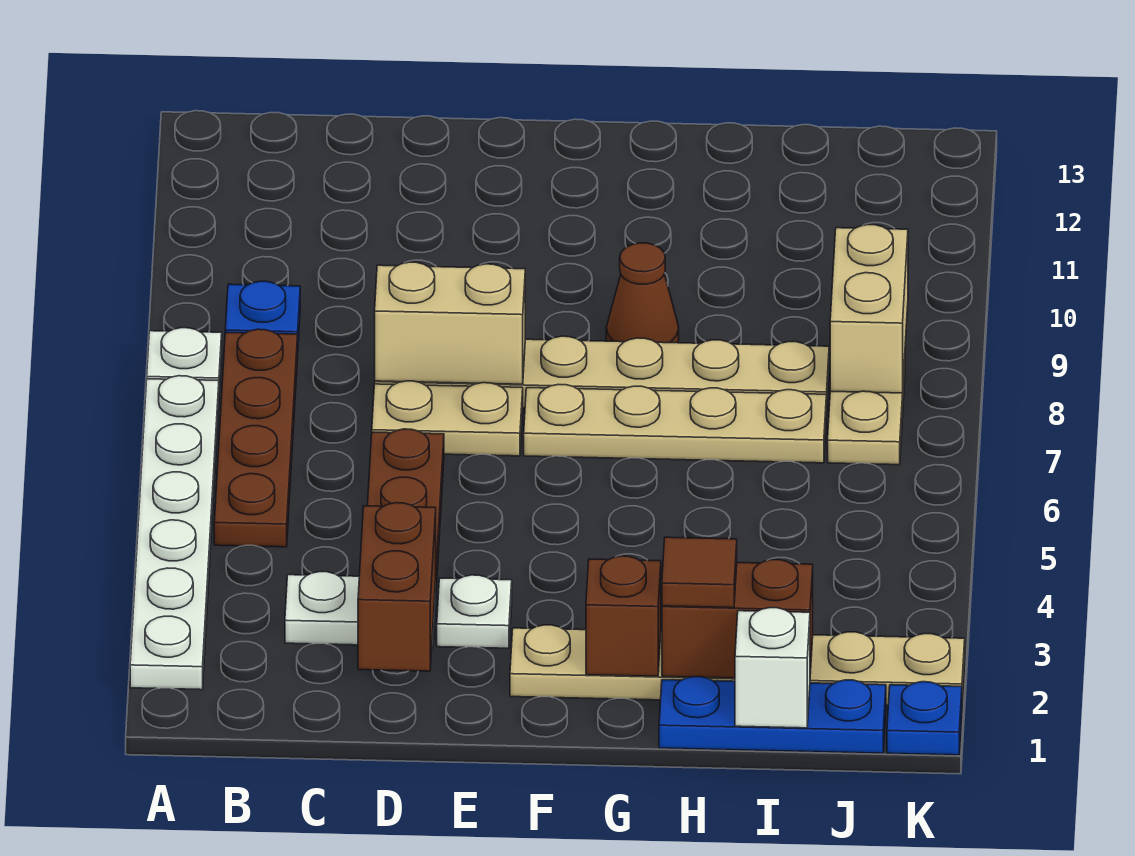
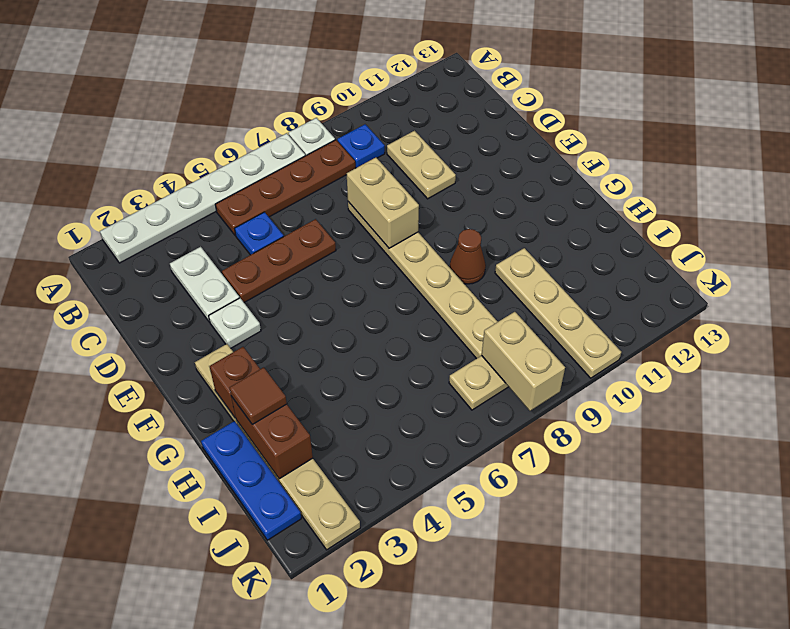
brown 1x2 brick [358,503,436,671] -> none
tan 1x2 plate [372,381,523,456] -> tan 1x2 plate moved to [387,131,456,199]
tan 1x4 plate [524,384,826,463] -> tan 1x4 plate moved to [495,248,621,378]
white 1x1 brick [735,608,810,728] -> none
tan 1x2 brick [830,225,908,393] -> tan 1x2 brick turned to [482,312,565,411]
blue 1x1 plate [887,682,962,755] -> blue 1x1 plate moved to [235,212,284,255]

